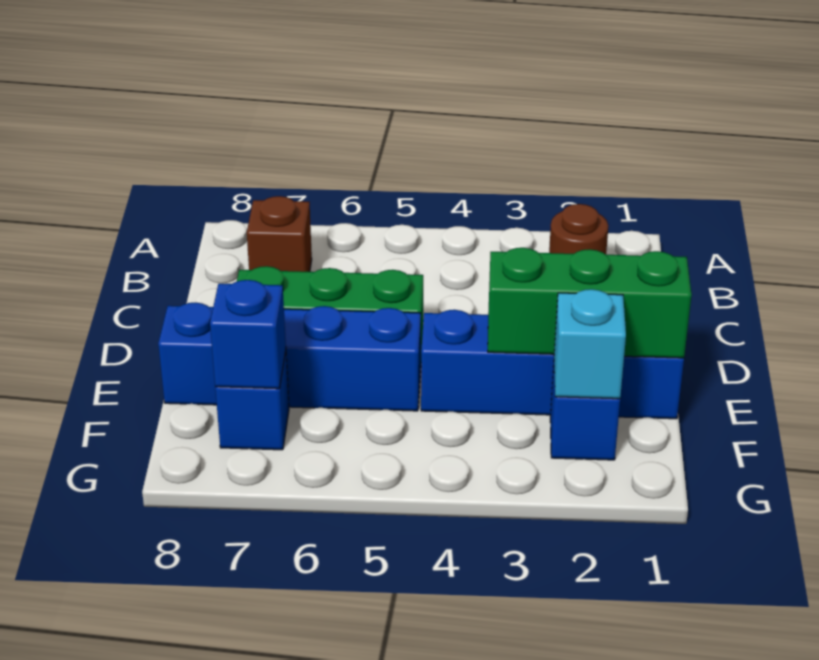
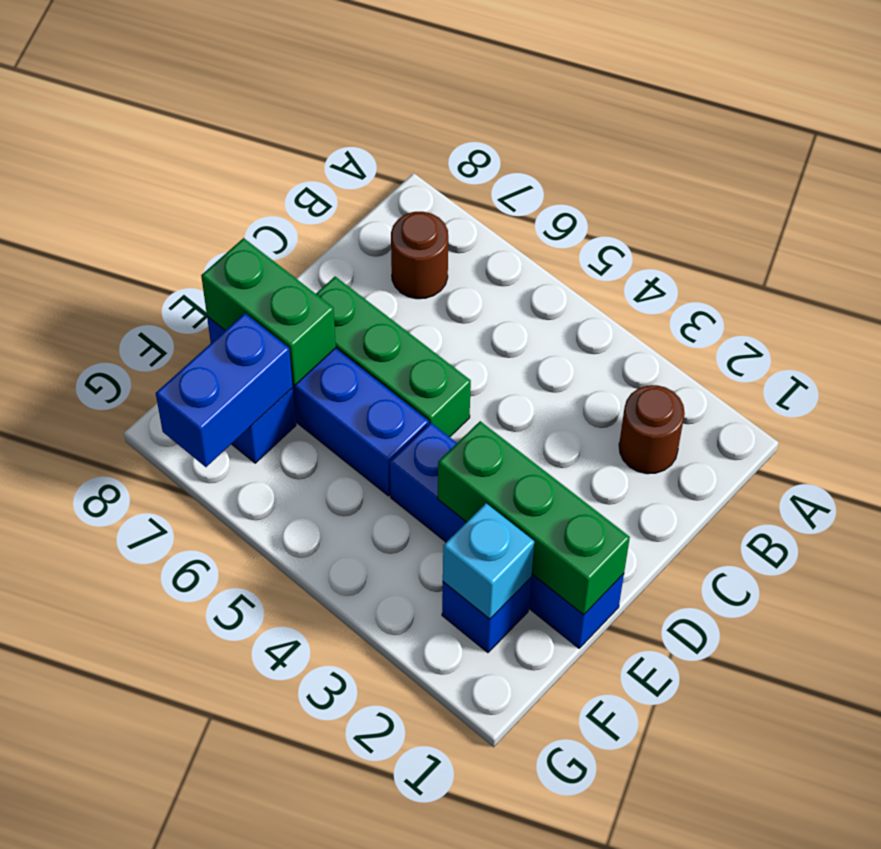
brown 1x1 brick [247,196,312,272] -> brown 1x1 round brick [391,212,448,299]
none -> green 1x2 brick [201,238,336,385]
blue 1x1 brick [210,280,286,389] -> blue 1x2 brick [156,313,293,467]

